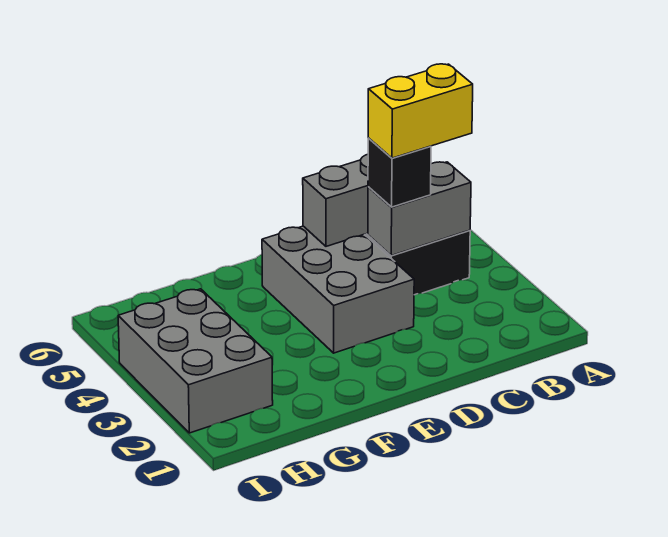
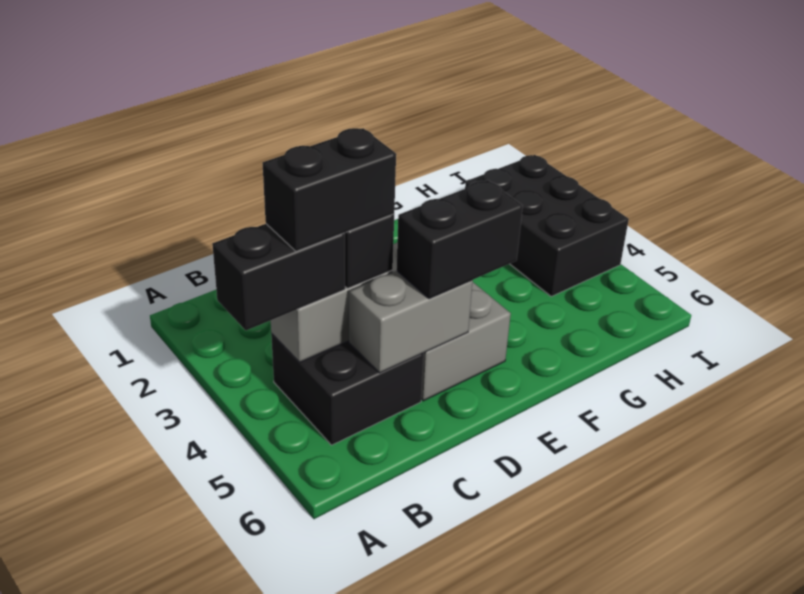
none -> black 1x2 brick [212,224,345,330]
yellow 1x2 brick [368,64,473,158] -> black 1x2 brick [263,128,396,251]
none -> black 1x2 brick [396,180,523,299]
grey 2x3 brick [118,289,273,433] -> black 2x3 brick [465,155,629,296]

